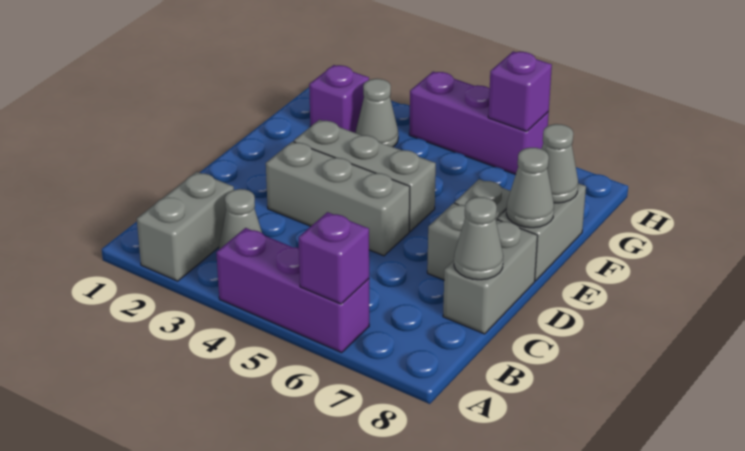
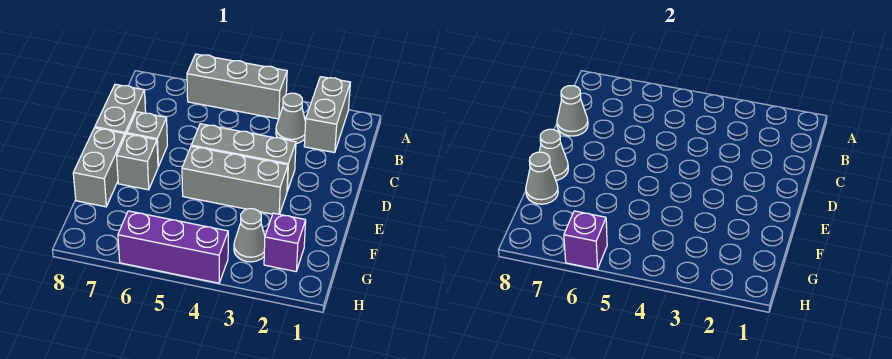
purple 1x3 brick [216,228,369,353] -> grey 1x3 brick [187,54,287,119]
purple 1x1 brick [299,212,369,304] -> none

